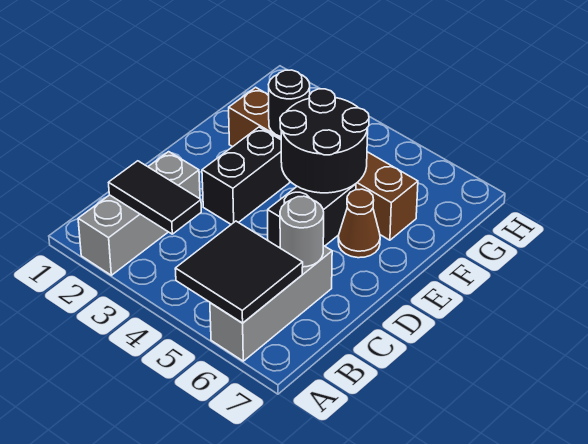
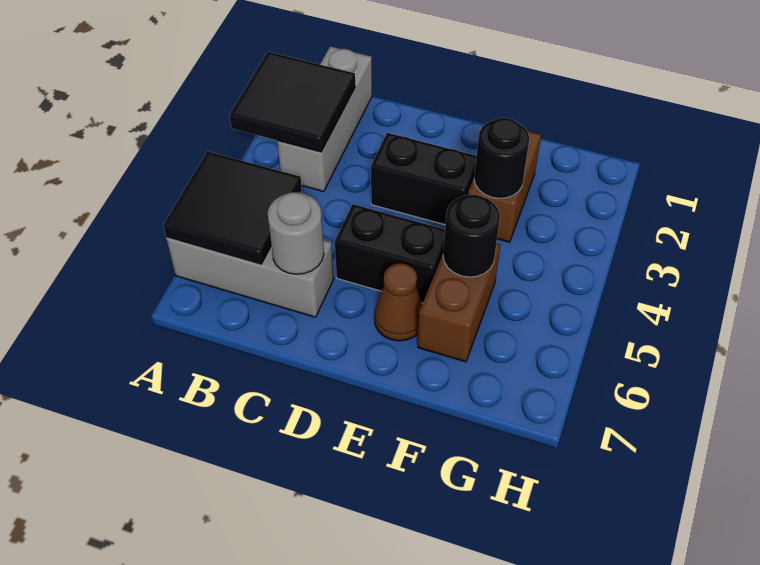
grey 1x3 brick [78,152,200,275] -> grey 1x3 brick turned to [277,46,372,192]
black 1x2 tile [109,161,201,234] -> black 2x2 tile [230,52,355,152]
black 2x2 round brick [280,89,369,193] -> black 1x1 round brick [443,195,500,277]

